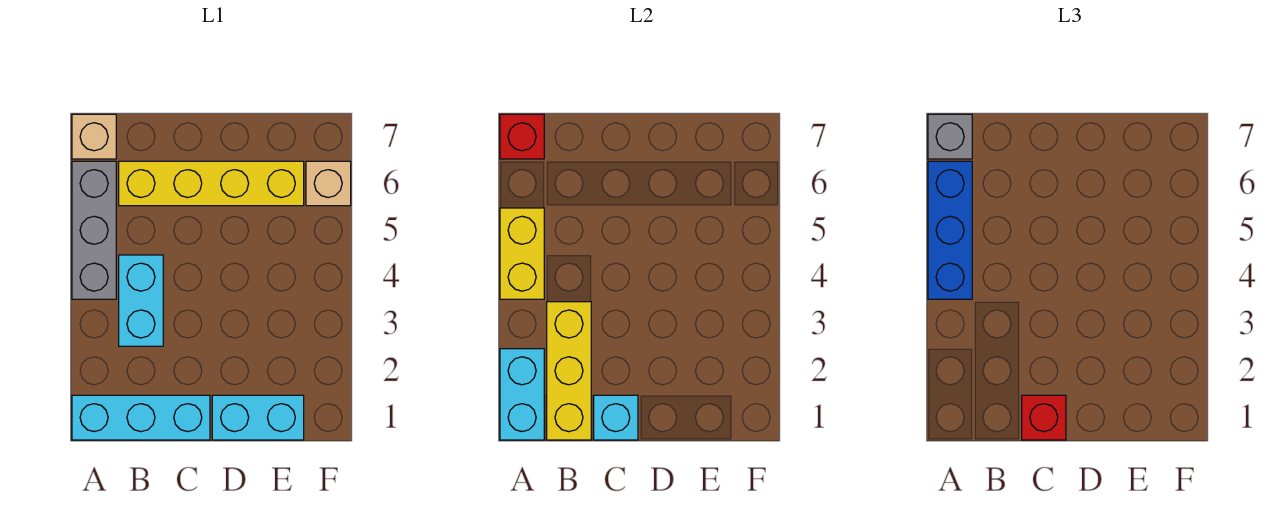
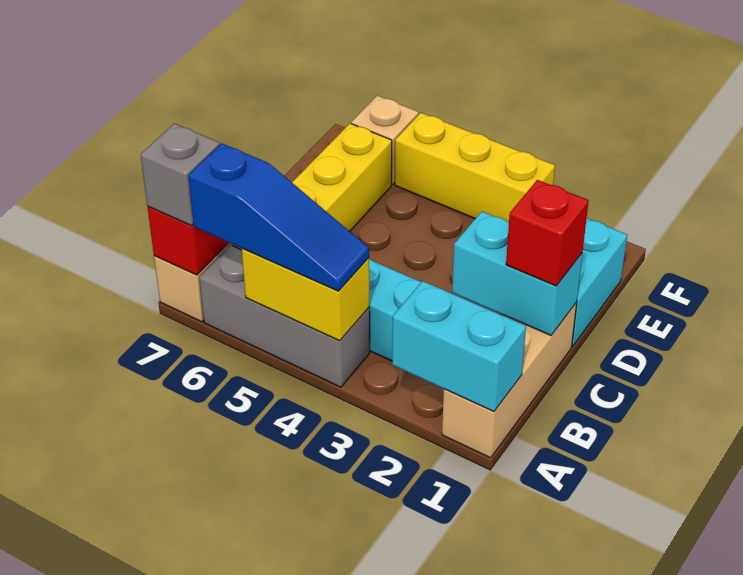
cyan 1x3 brick [72,395,210,440] -> tan 1x3 brick [442,303,577,458]
blue 1x3 brick [928,161,972,299] -> blue 1x3 slope [188,143,369,291]
yellow 1x3 brick [547,302,591,440] -> yellow 1x3 brick moved to [395,113,555,222]
cyan 1x1 brick [594,395,638,440] -> cyan 1x2 brick [452,212,582,335]

